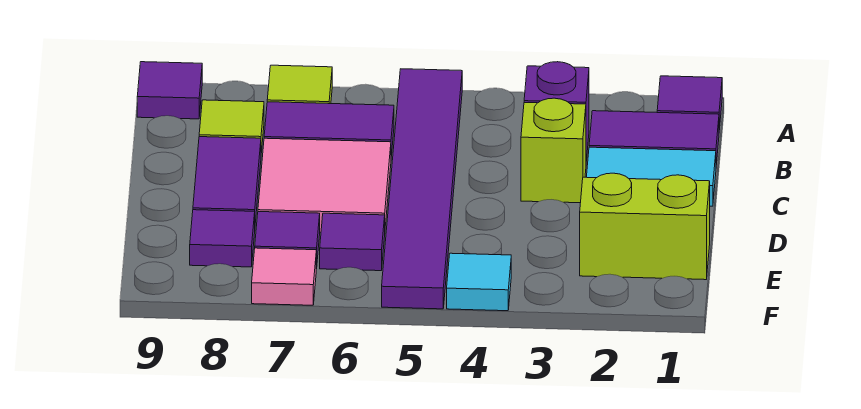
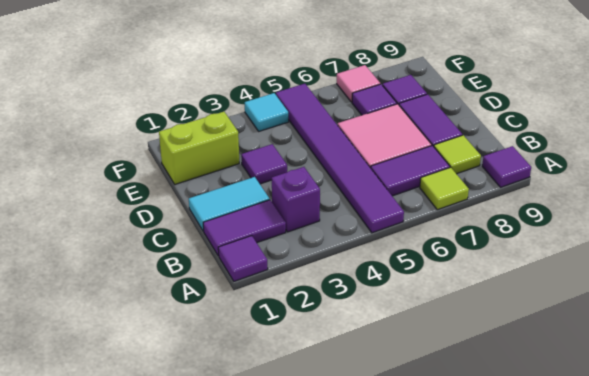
lime 1x1 brick [521,98,586,203] -> none
purple 1x1 tile [320,213,385,271] -> purple 1x1 tile moved to [241,144,287,184]

